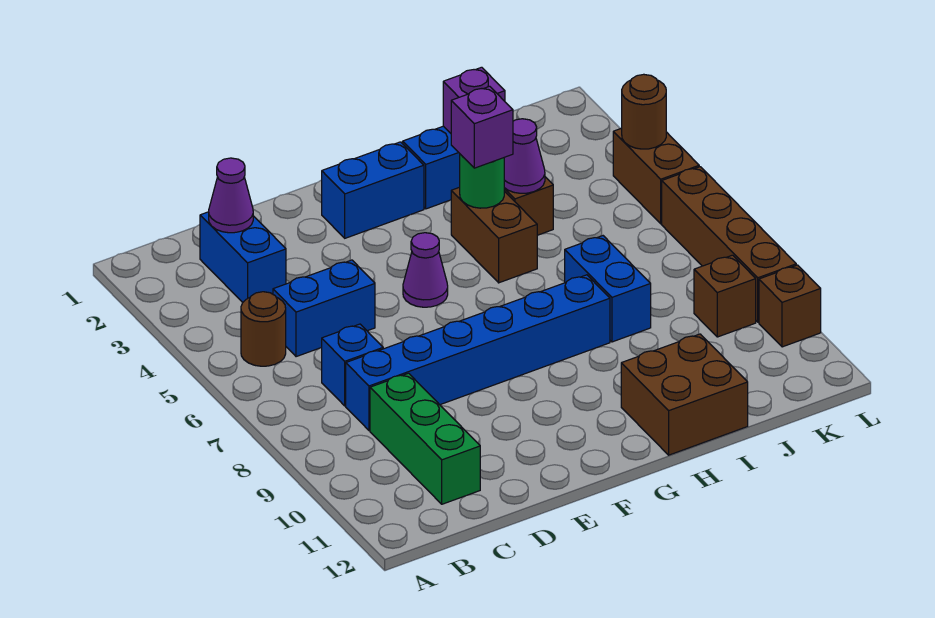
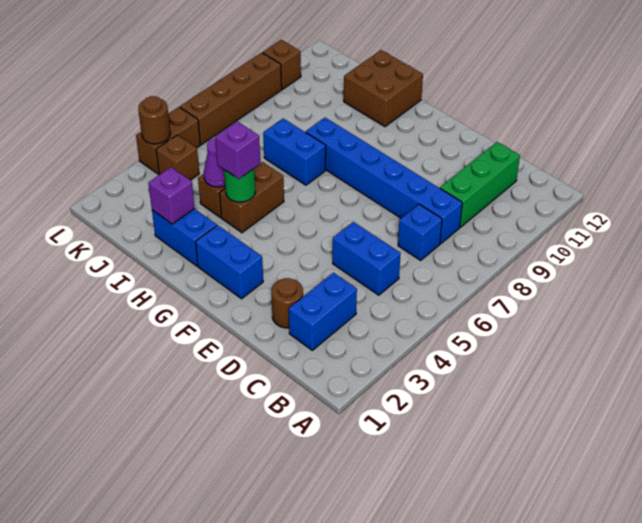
brown 1x1 round brick [241,292,286,366] -> brown 1x1 round brick moved to [271,278,303,328]
purple 1x1 cone [209,158,253,233] -> none
purple 1x1 cone [403,233,448,307] -> none
blue 1x2 brick [565,236,651,342] -> blue 1x2 brick turned to [263,118,326,185]
brown 1x1 brick [694,255,756,337] -> brown 1x1 brick moved to [156,135,199,180]

